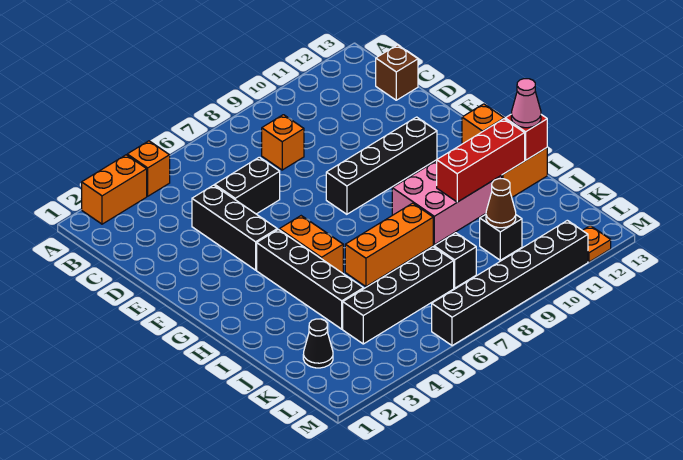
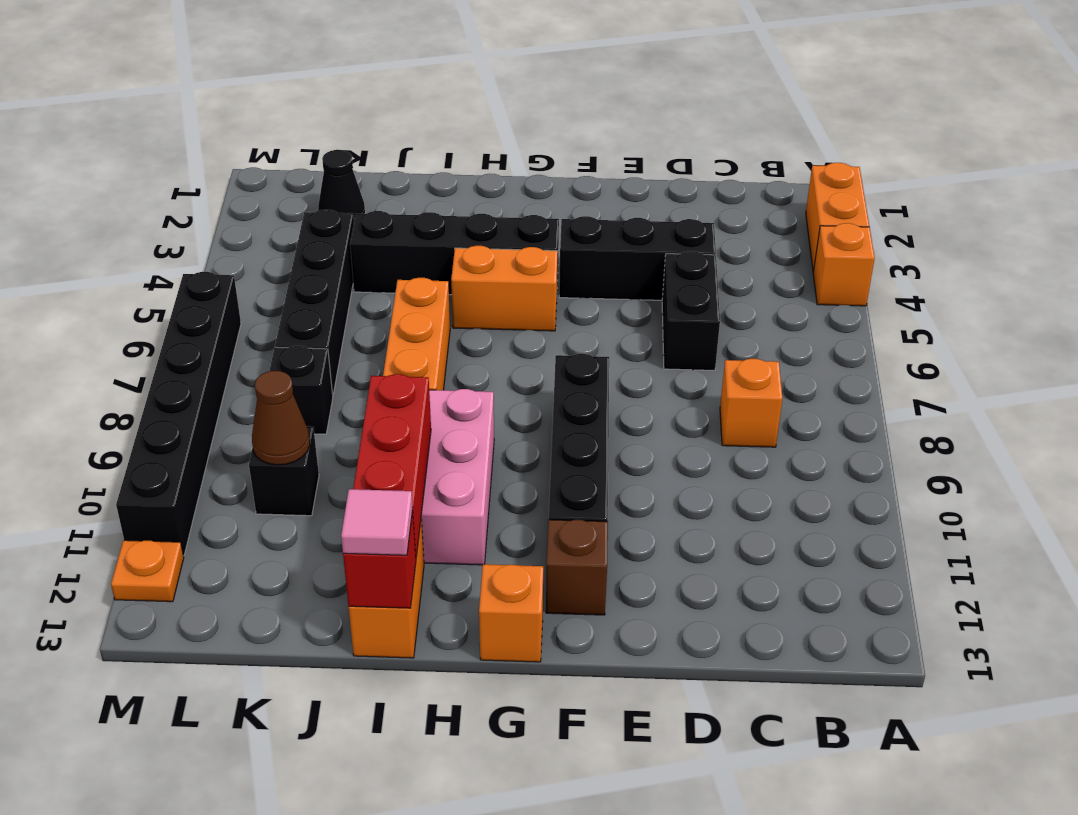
brown 1x1 brick [376,45,418,100] -> brown 1x1 brick moved to [546,520,608,615]
pink 1x1 cone [511,79,541,128] -> pink 1x1 tile [341,489,413,555]

